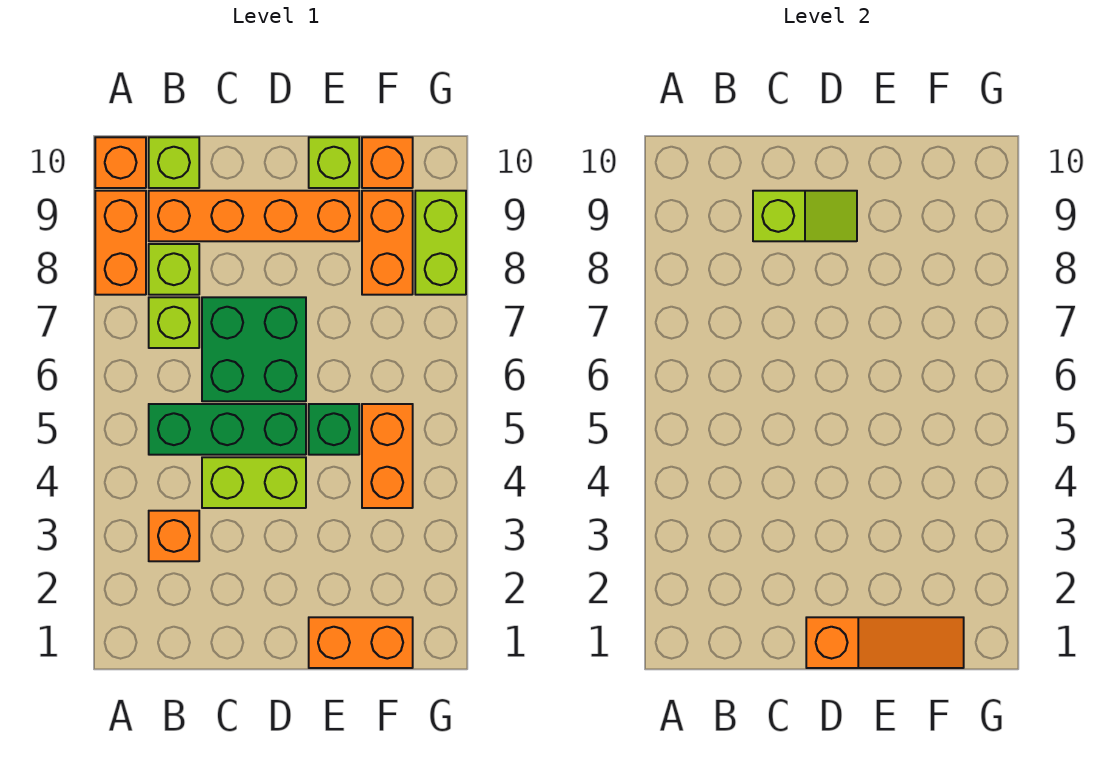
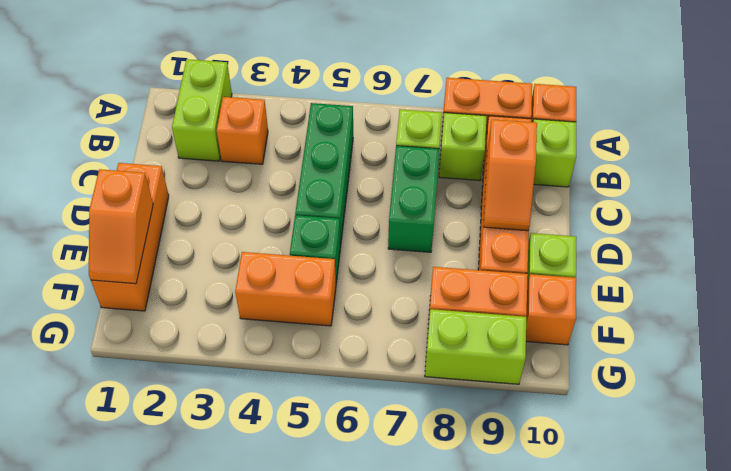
lime 1x2 brick [202,457,306,508] -> lime 1x2 brick moved to [172,59,232,161]
green 2x2 brick [202,297,306,401] -> green 1x2 brick [388,146,439,252]
lime 1x2 slope [753,191,857,241] -> orange 1x2 slope [484,119,537,231]
orange 1x3 slope [806,617,964,668] -> orange 1x2 slope [89,169,153,284]
orange 1x2 brick [309,617,413,668] -> orange 1x3 brick [91,163,169,311]

